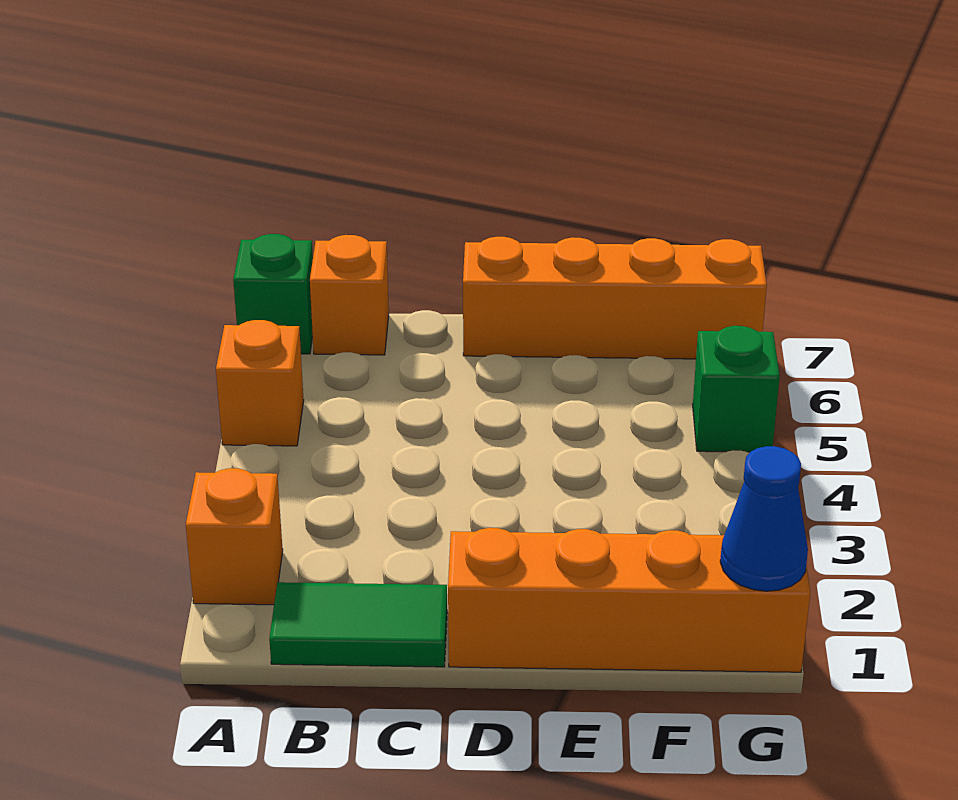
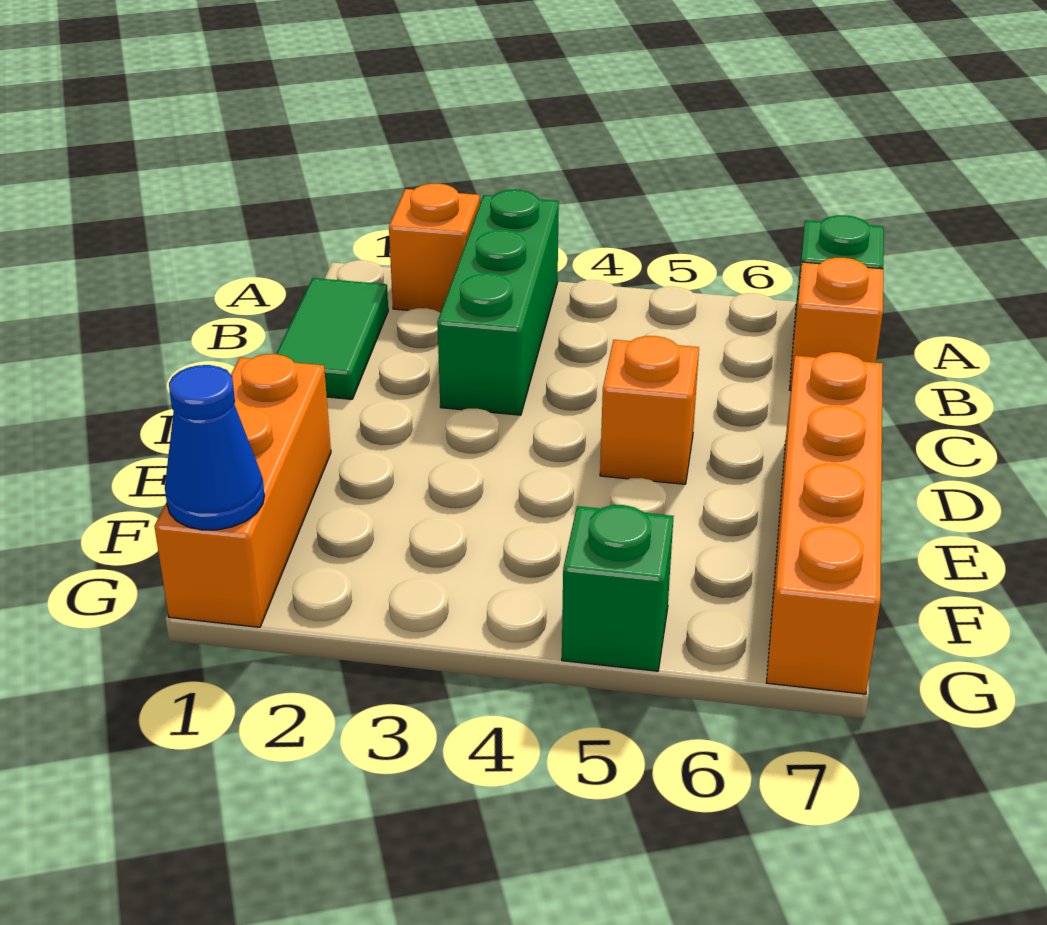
none -> green 1x3 brick [437,190,559,415]
orange 1x1 brick [216,320,304,446] -> orange 1x1 brick moved to [600,336,699,484]
orange 1x4 brick [448,528,810,672] -> orange 1x3 brick [154,354,331,627]

